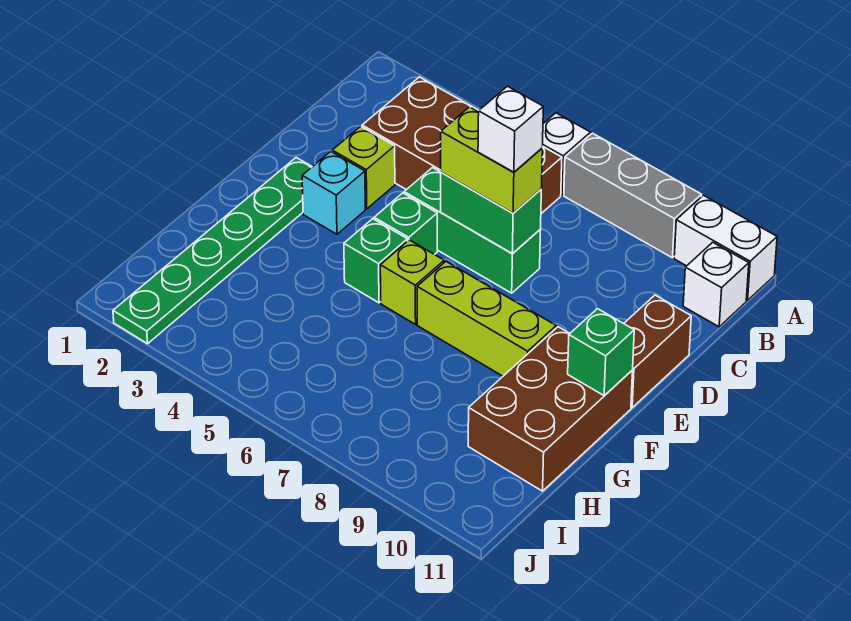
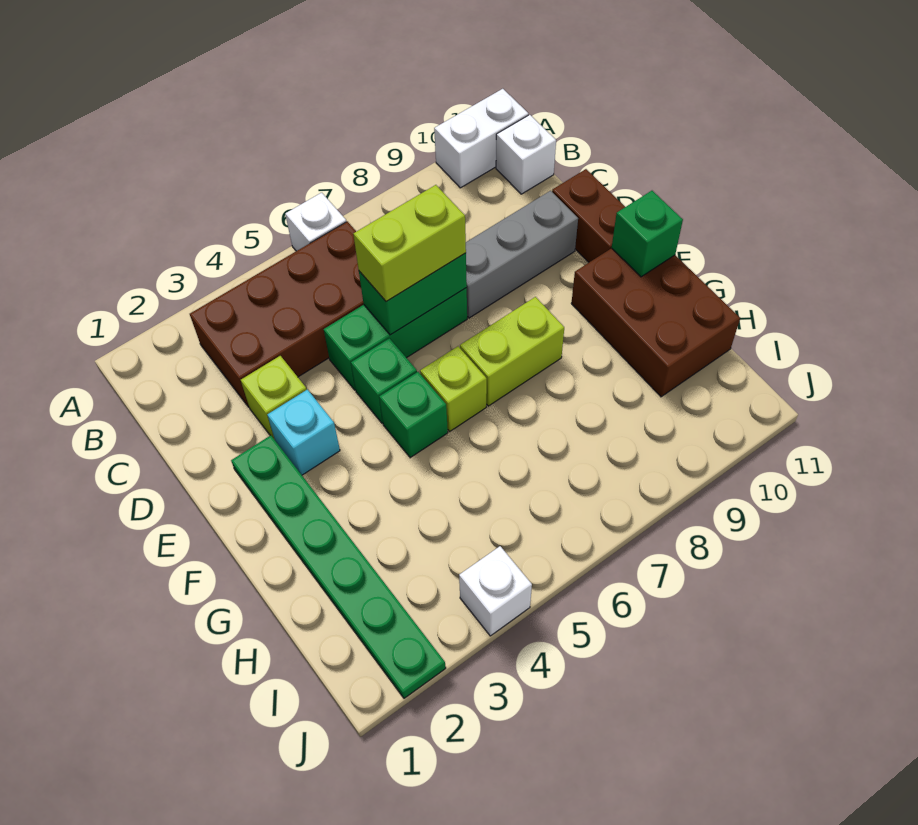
grey 1x3 brick [564,133,702,258] -> grey 1x3 brick moved to [466,191,578,318]
white 1x1 brick [478,86,543,172] -> white 1x1 brick moved to [459,546,532,636]
lime 1x3 brick [417,262,556,376] -> lime 1x2 brick [460,297,564,406]

